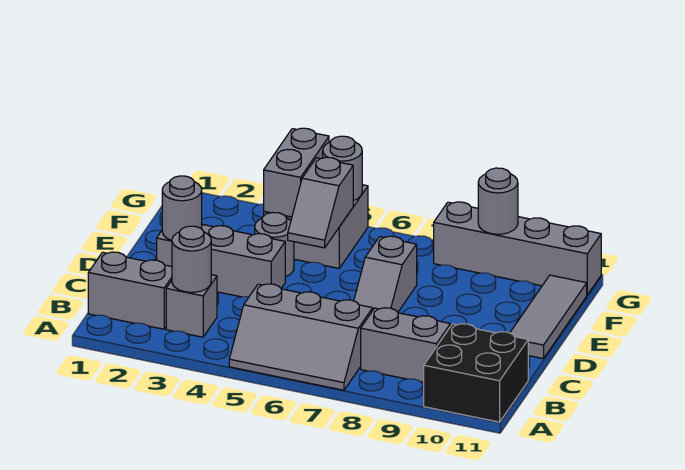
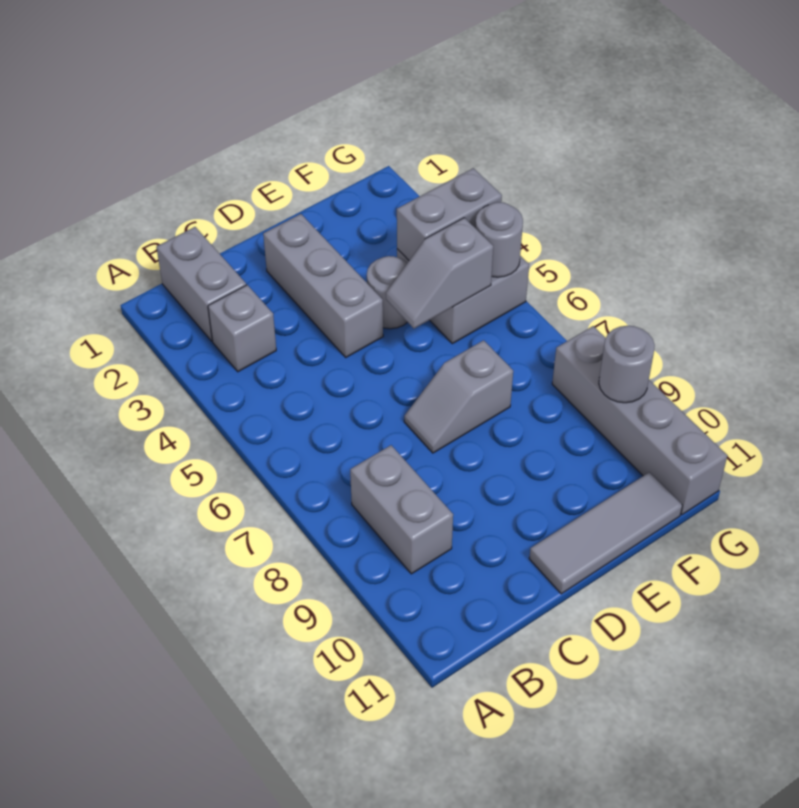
grey 2x3 slope [229,284,373,390] -> none
black 2x2 brick [424,324,528,422] -> none
grey 1x1 round brick [172,226,211,292] -> none
grey 1x1 round brick [162,176,202,240] -> none

